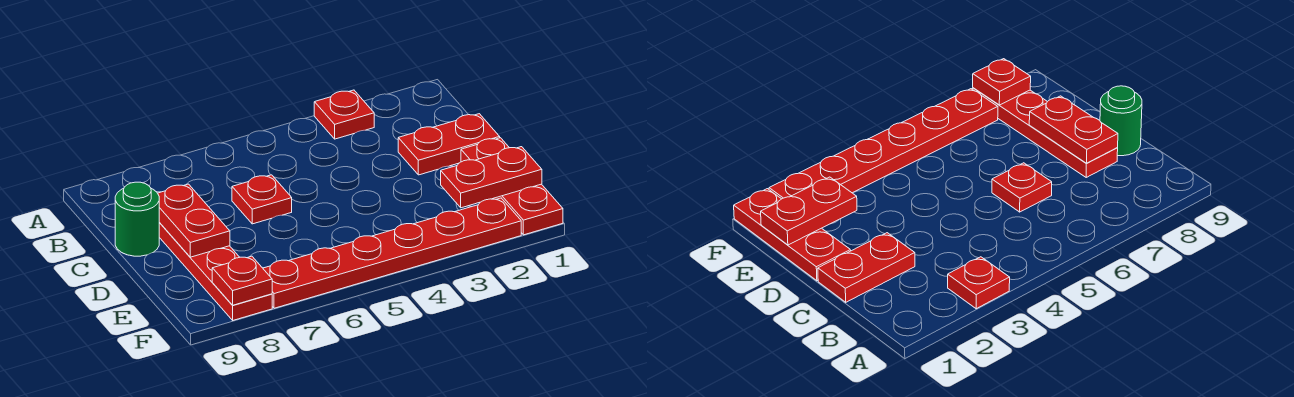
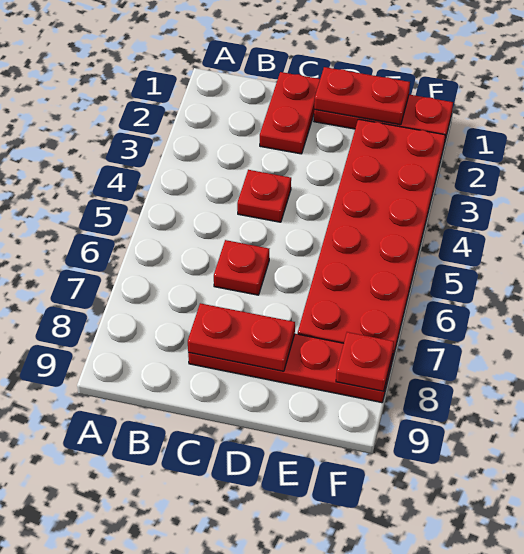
red 1x1 plate [314,90,374,139] -> red 1x1 plate moved to [237,170,291,222]
green 1x1 round brick [115,182,159,256] -> none
red 1x2 plate [441,147,542,208] -> red 1x2 plate turned to [314,67,410,125]
red 1x6 plate [263,198,521,308] -> red 2x6 plate [298,119,445,361]

